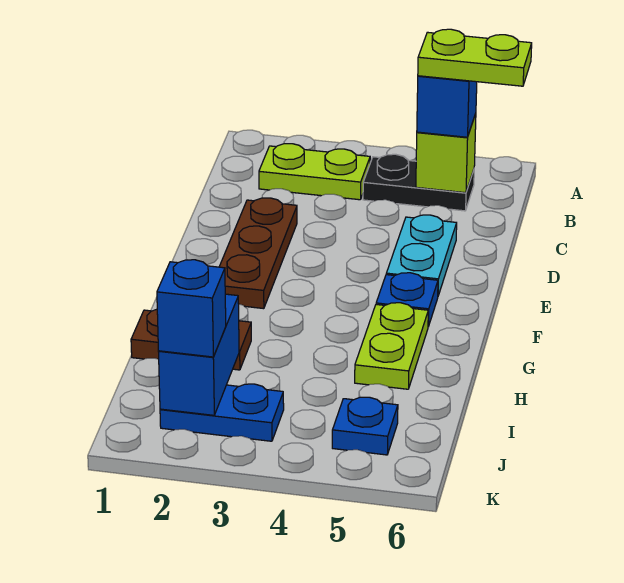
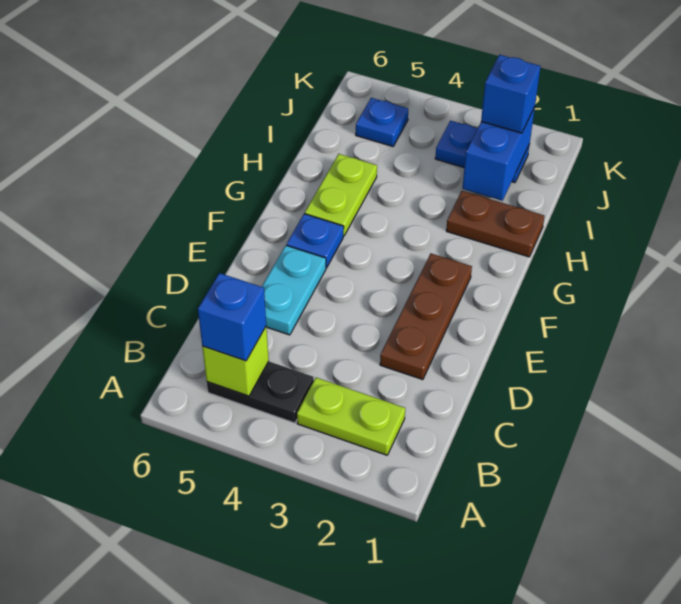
lime 1x2 plate [418,29,532,86] -> none

